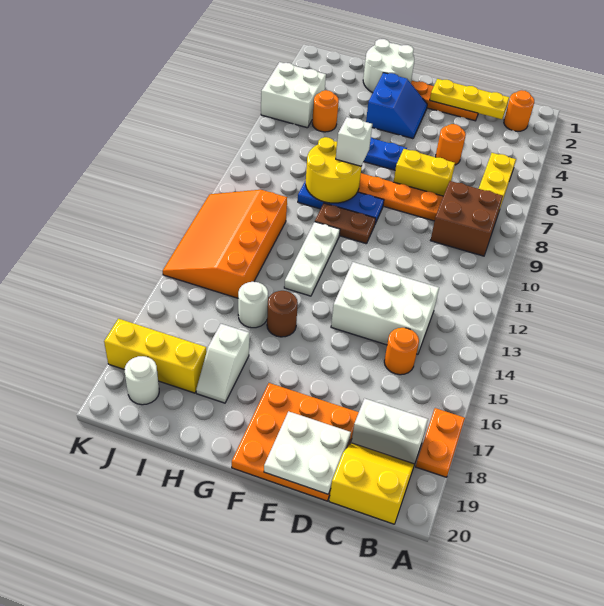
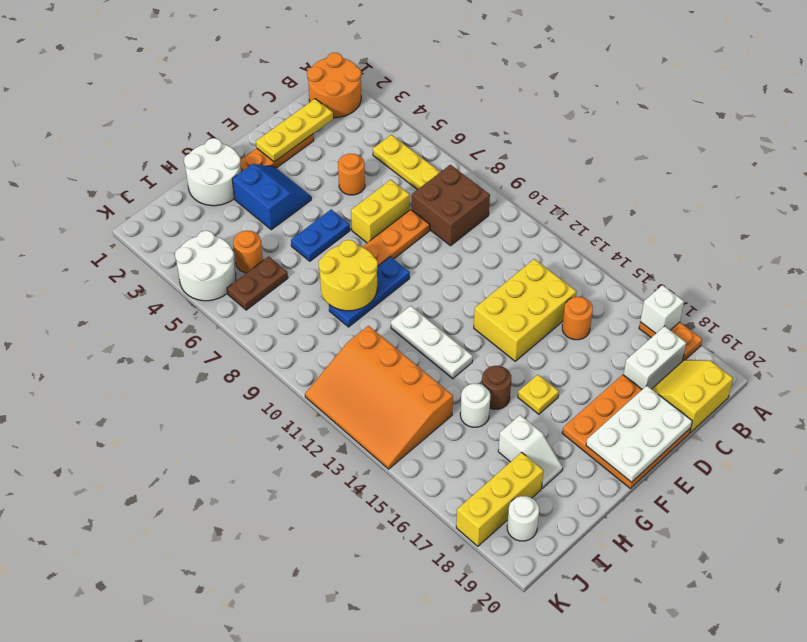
orange 1x1 round brick [504,90,534,131] -> orange 2x2 round brick [307,53,361,118]
white 2x3 brick [331,262,439,354] -> yellow 2x3 brick [474,259,577,361]
white 2x2 plate [264,411,351,494] -> white 2x3 plate [586,386,692,482]
brown 1x2 plate [315,203,376,244] -> brown 1x2 plate moved to [227,257,288,310]
none -> yellow 1x1 plate [518,375,559,414]
white 1x1 brick [336,117,372,166] -> white 1x1 brick moved to [640,285,684,334]
white 2x2 brick [261,62,326,128] -> white 2x2 round brick [175,231,236,301]

